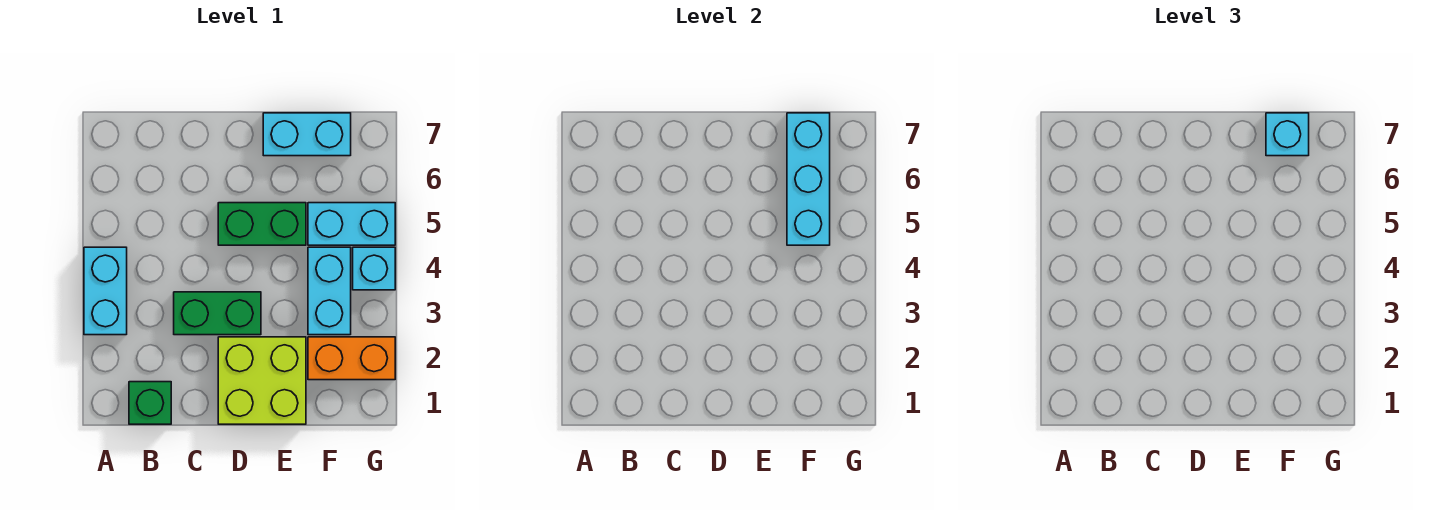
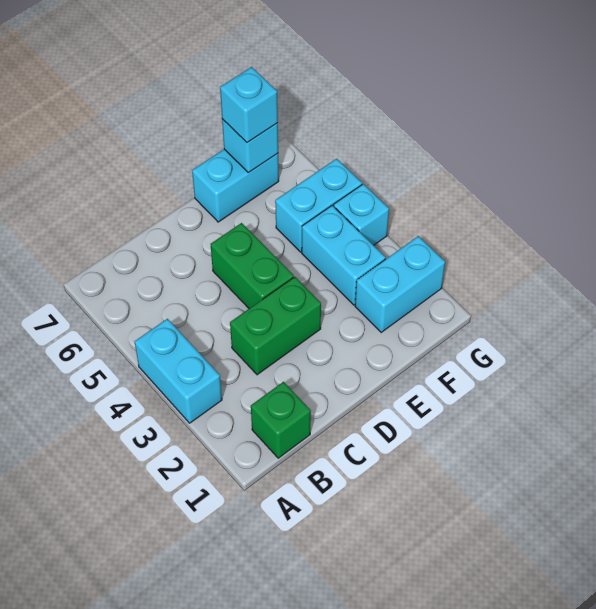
lime 2x2 brick [218,337,306,424] -> none
green 1x2 brick [218,203,306,245] -> green 1x2 brick turned to [211,223,294,308]
orange 1x2 brick [308,337,395,380] -> cyan 1x2 brick [355,236,445,332]
cyan 1x3 brick [787,113,830,245] -> cyan 1x1 brick [222,119,278,173]

